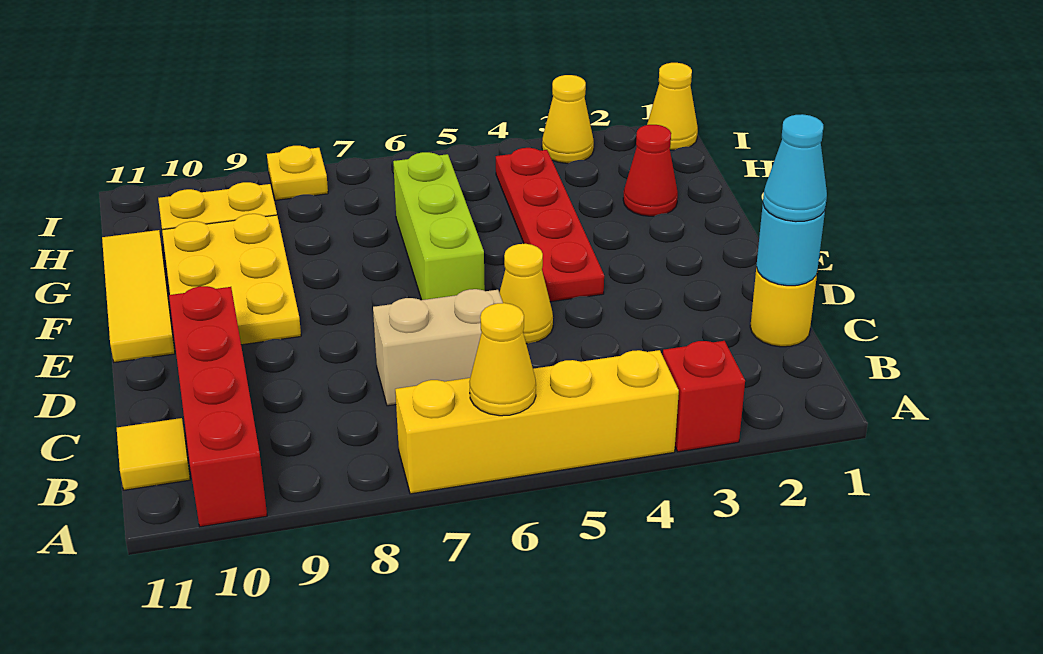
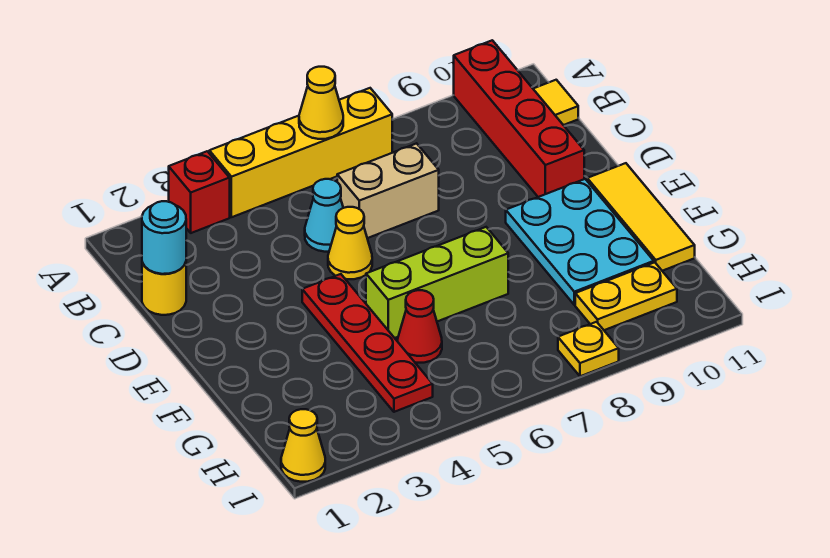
cyan 1x1 cone [763,114,827,222] -> cyan 1x1 cone moved to [305,179,343,252]
lime 1x3 brick [393,152,485,300] -> lime 1x3 brick turned to [366,227,508,338]
yellow 2x3 plate [162,214,301,345] -> cyan 2x3 plate [506,179,654,305]
red 1x1 cone [623,125,678,216] -> red 1x1 cone moved to [398,290,442,363]
yellow 1x1 cone [542,75,594,163] -> none

